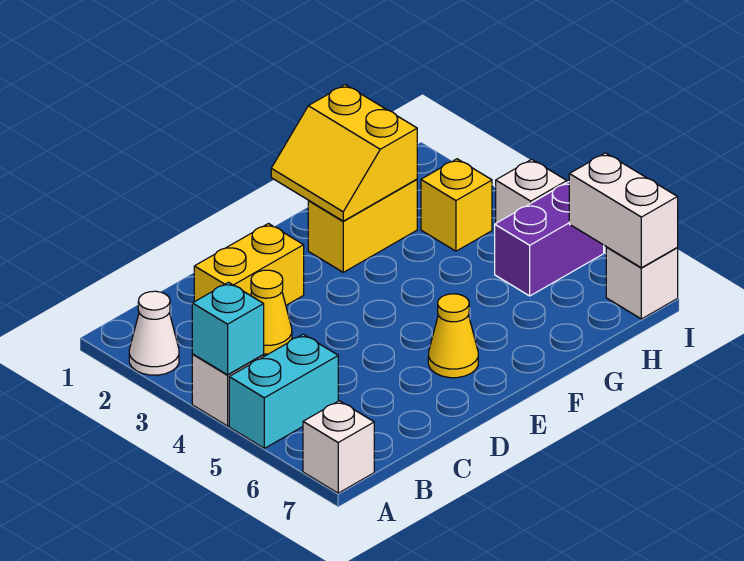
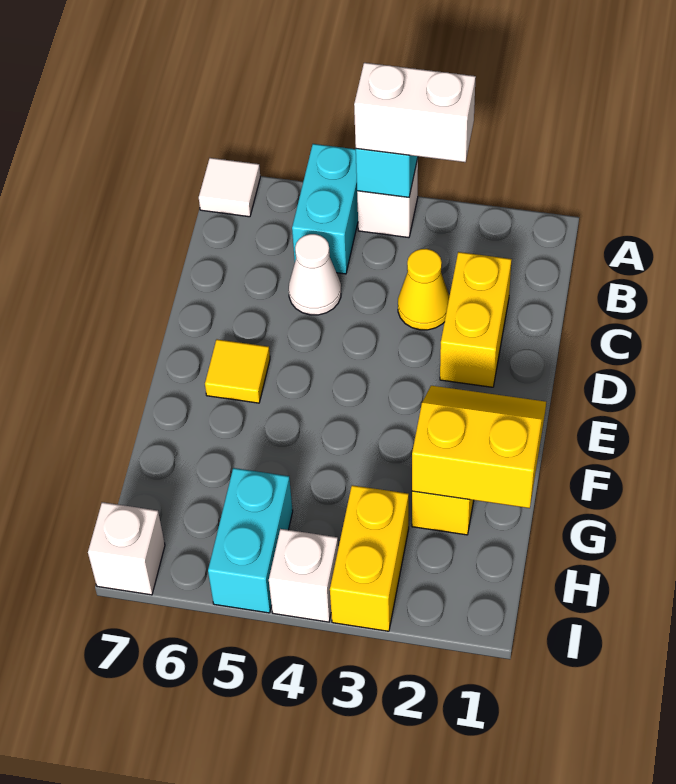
white 1x1 cone [129,291,179,375] -> white 1x1 cone moved to [289,234,341,315]
white 1x1 brick [303,401,374,493] -> white 1x1 tile [199,158,260,217]
yellow 1x1 cone [428,294,478,378] -> yellow 1x1 tile [205,339,270,403]
yellow 1x1 brick [421,159,492,251] -> yellow 1x2 brick [330,485,409,631]
purple 1x2 brick [495,182,604,296] -> cyan 1x2 brick [208,468,293,613]
white 1x2 brick [569,153,678,268] -> white 1x2 brick moved to [354,63,476,162]

